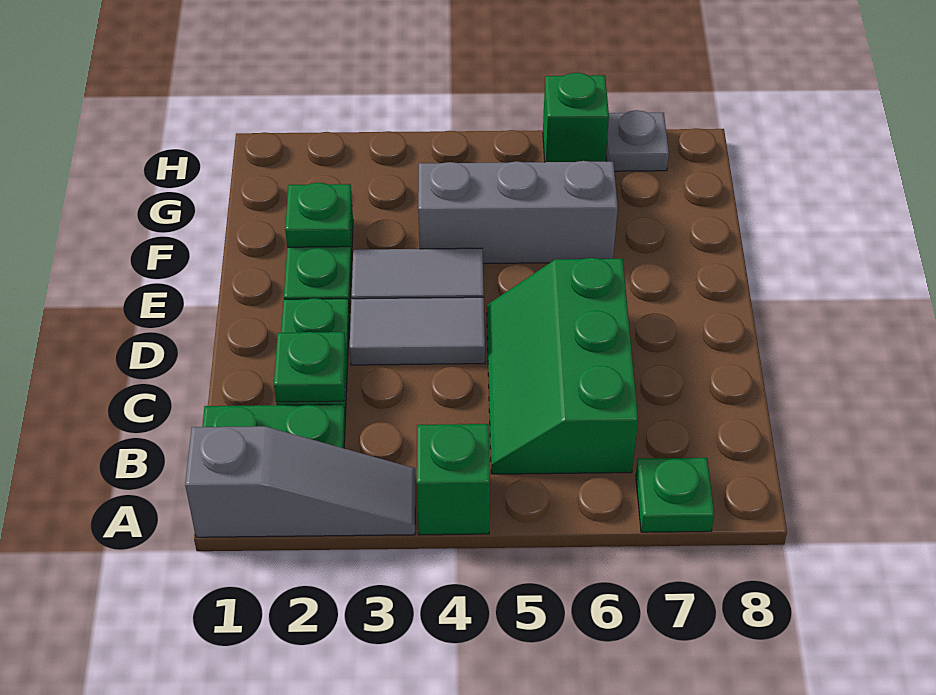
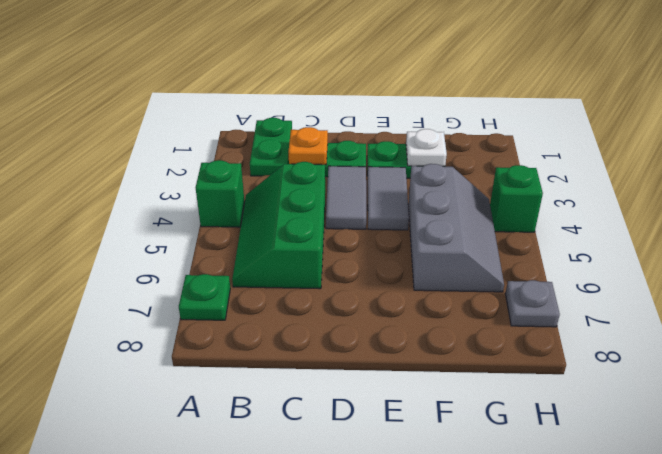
grey 1x3 slope [185,426,415,537] -> none
green 2x3 slope [487,258,638,474] -> green 2x3 slope turned to [232,162,325,289]
green 1x1 plate [274,332,346,402] -> orange 1x1 plate [288,127,328,165]
green 1x1 plate [285,183,352,247] -> white 1x1 plate [406,129,447,166]
green 1x1 brick [543,73,609,162] -> green 1x1 brick moved to [490,165,543,232]

